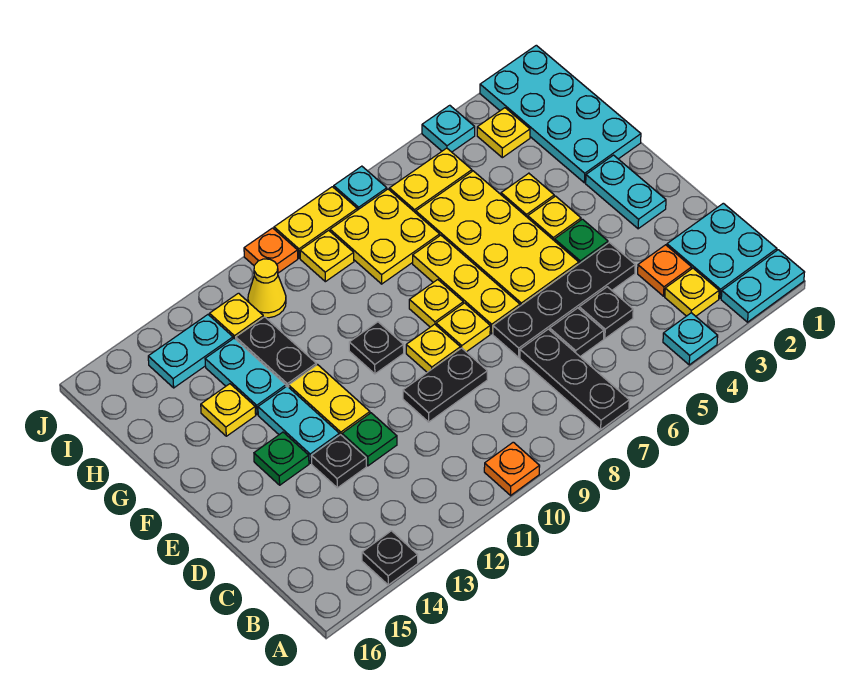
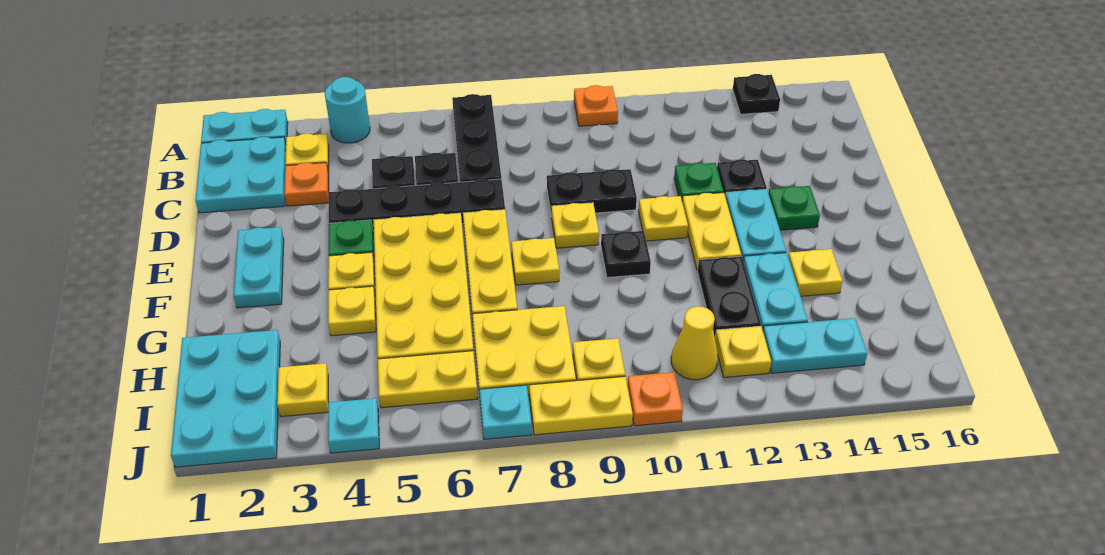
cyan 1x1 plate [663,313,718,365] -> cyan 1x1 round brick [325,77,370,143]
yellow 1x1 plate [436,303,490,352] -> yellow 1x1 plate moved to [638,196,688,241]
cyan 2x4 plate [480,45,641,183] -> cyan 2x3 plate [171,330,280,467]

